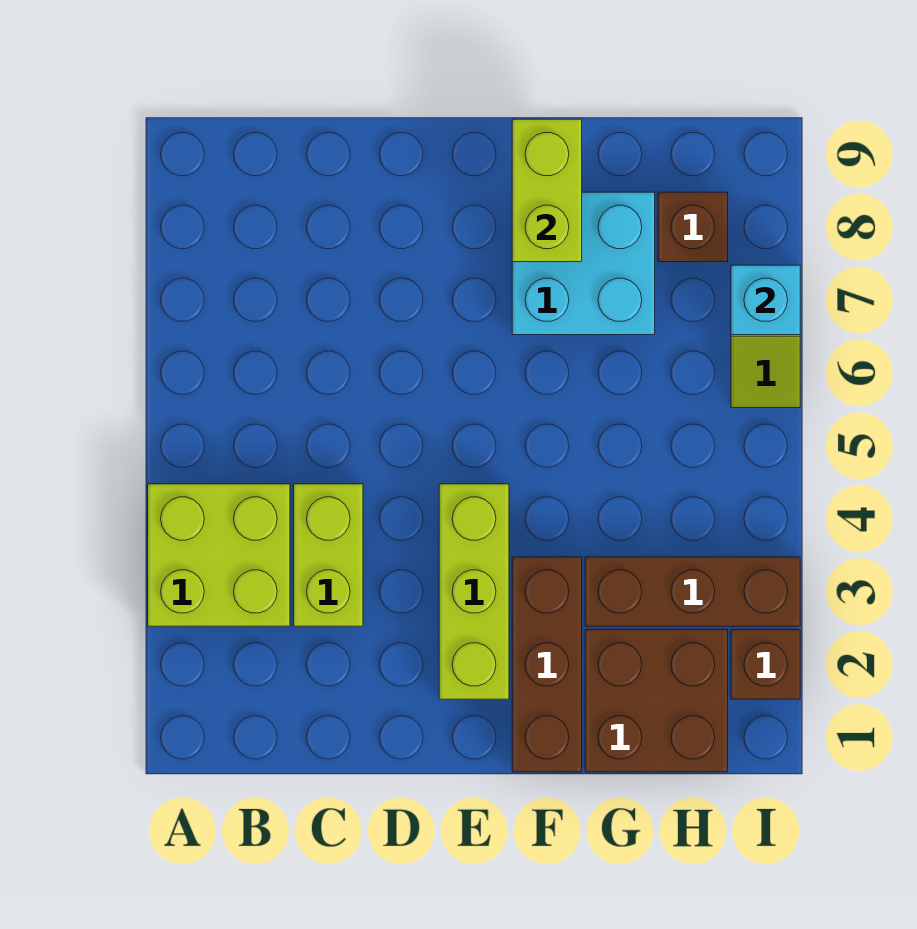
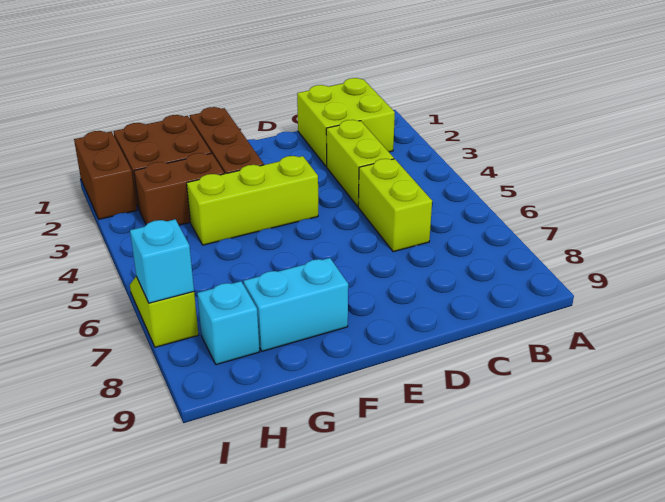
lime 2x2 brick [148,484,290,626] -> lime 2x2 brick moved to [297,78,395,167]
lime 1x3 brick [439,484,509,699] -> lime 1x3 brick turned to [187,156,319,245]
cyan 2x2 brick [512,192,655,335] -> cyan 1x2 brick [244,258,348,351]
lime 1x2 brick [512,119,582,262] -> lime 1x2 brick moved to [358,159,432,252]
brown 1x3 brick [585,557,800,626] -> brown 1x2 brick [134,153,224,225]
brown 1x1 brick [658,192,728,262] -> cyan 1x1 brick [197,281,259,365]
brown 1x1 brick [731,630,800,699] -> brown 1x2 brick [74,131,137,219]

